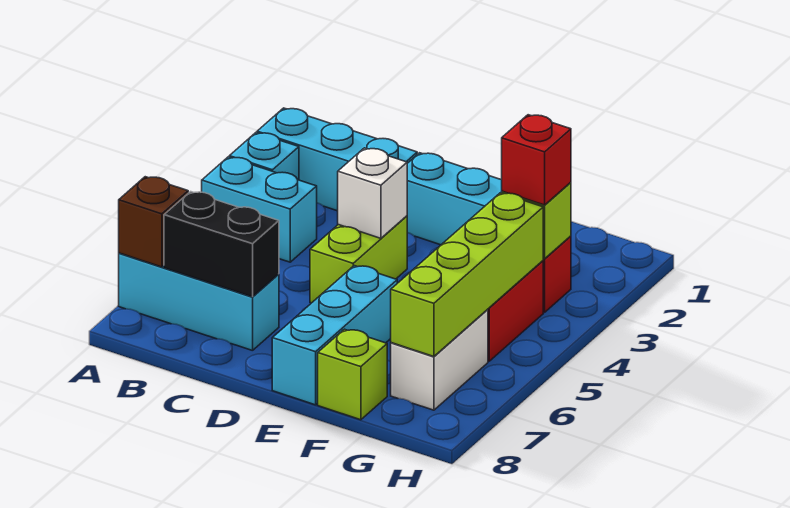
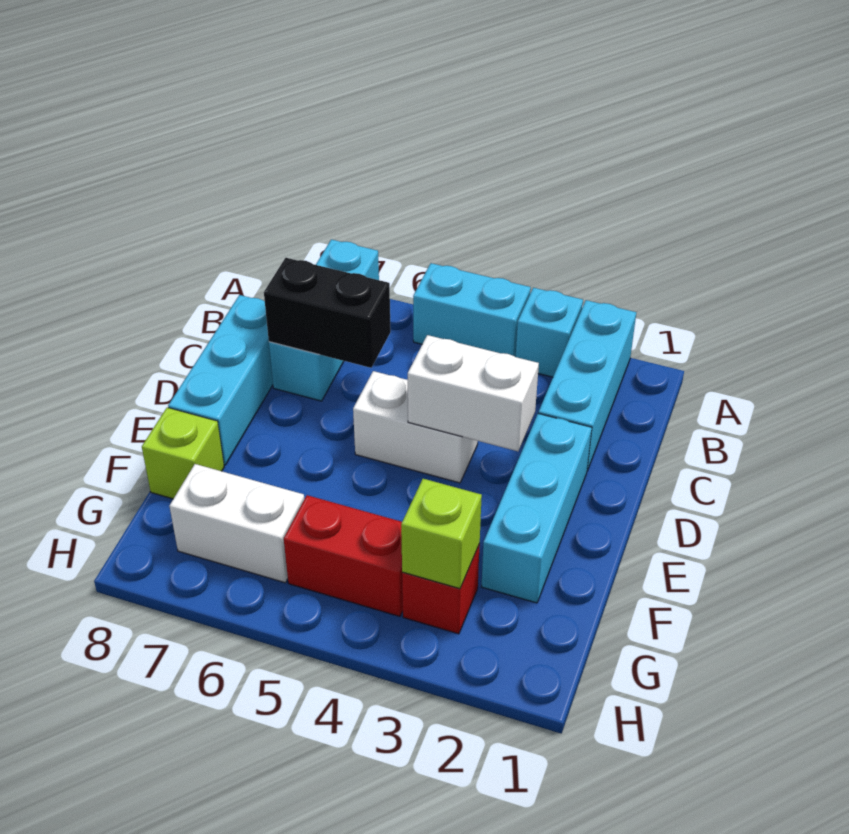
cyan 1x2 brick [202,157,317,262] -> cyan 1x2 brick turned to [413,263,531,357]
brown 1x1 brick [119,177,188,267] -> none
black 1x2 brick [164,192,279,297] -> black 1x2 brick turned to [264,258,391,368]
lime 1x2 brick [310,216,407,303] -> white 1x2 brick [353,371,478,483]
white 1x1 brick [338,148,407,238] -> white 1x2 brick [408,335,539,451]
cyan 1x3 brick [272,266,397,405] -> cyan 1x3 brick turned to [168,295,273,465]
red 1x1 brick [502,115,571,205] -> none
lime 1x4 brick [391,193,543,357] -> none

